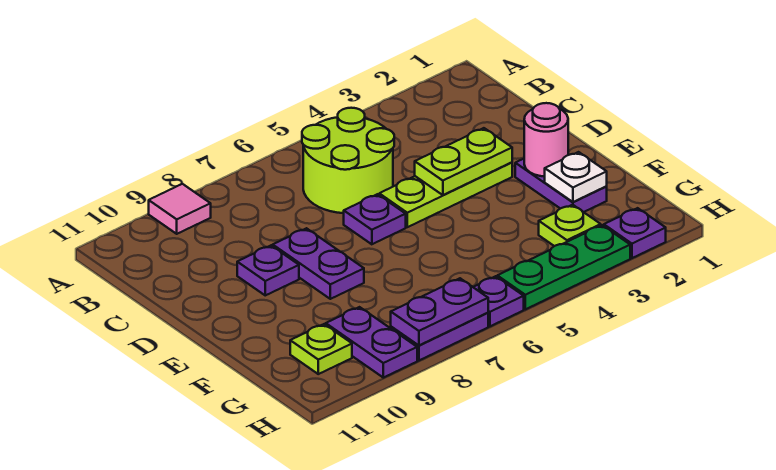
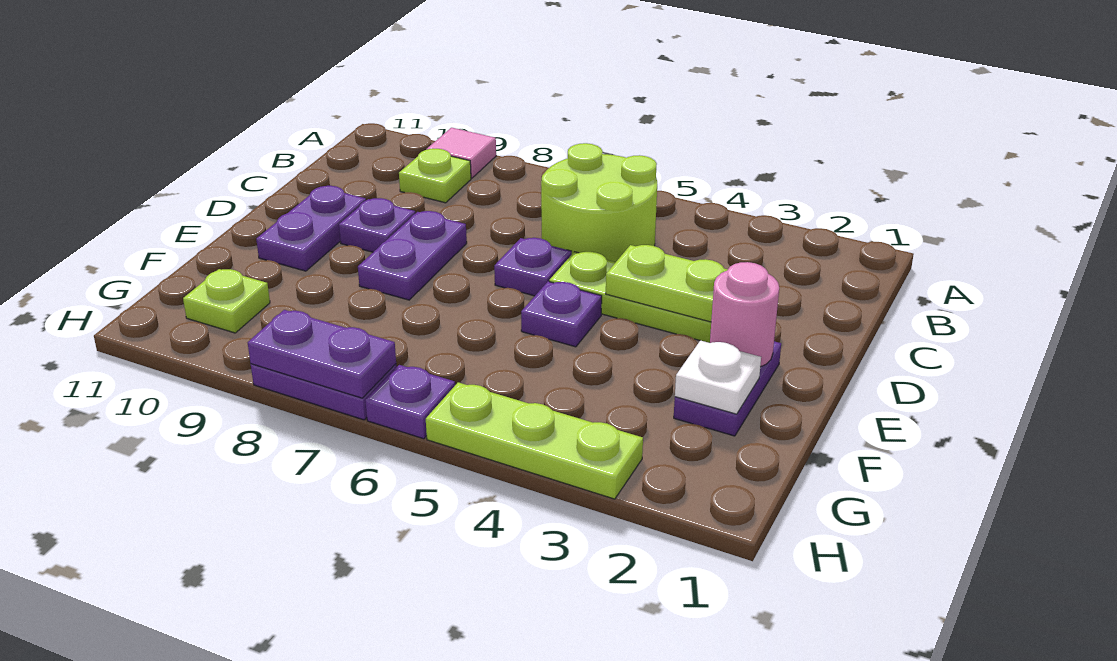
lime 1x1 plate [539,205,601,246] -> lime 1x1 plate moved to [399,149,471,203]
purple 1x2 plate [326,307,417,378] -> purple 1x2 plate moved to [256,186,366,271]
purple 1x1 plate [604,208,666,258] -> purple 1x1 plate moved to [521,282,602,347]
green 1x3 plate [497,225,630,309] -> lime 1x3 plate [426,382,643,499]

